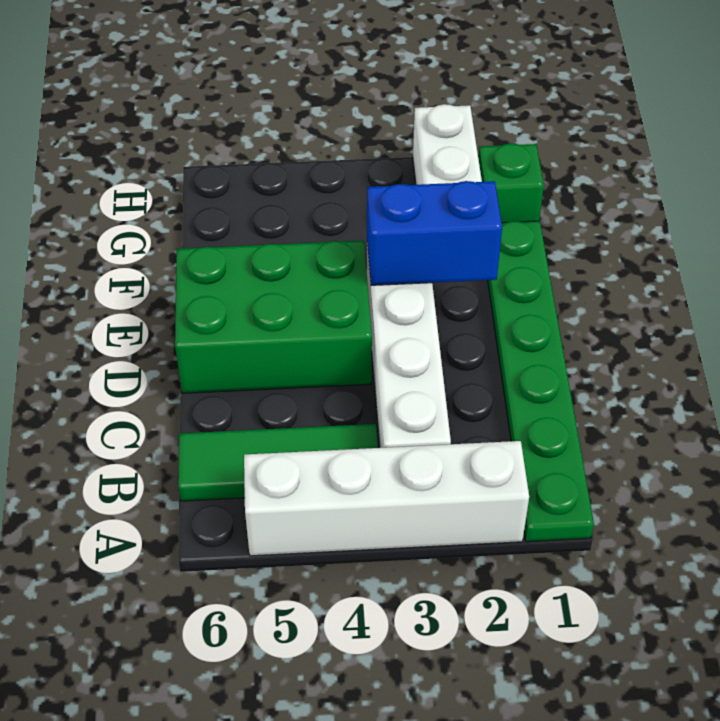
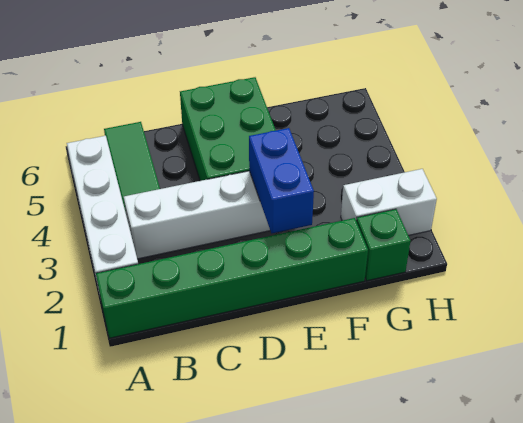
green 1x6 plate [488,221,594,542] -> green 1x6 brick [96,218,368,338]

